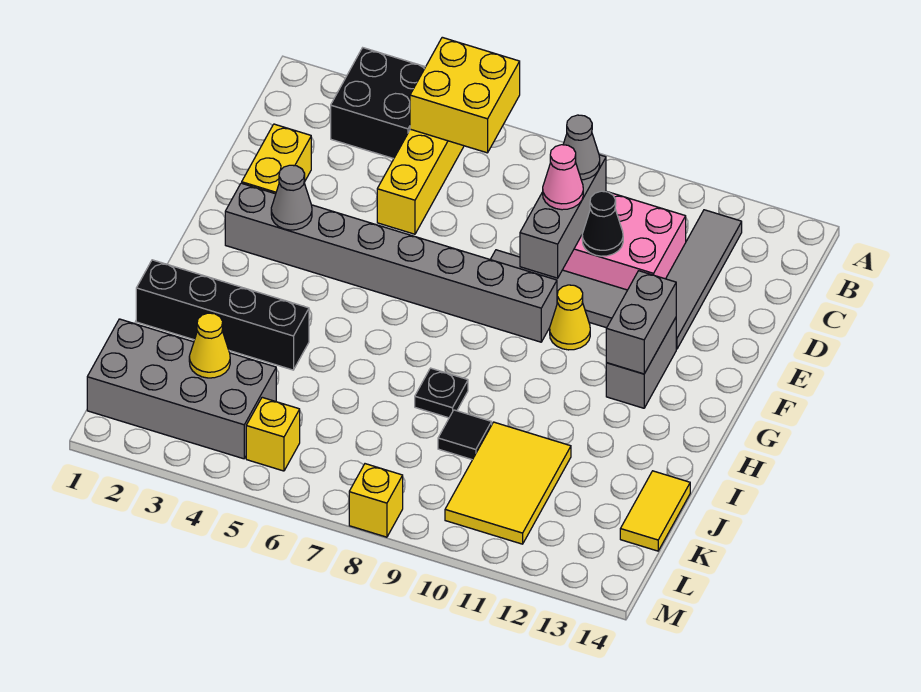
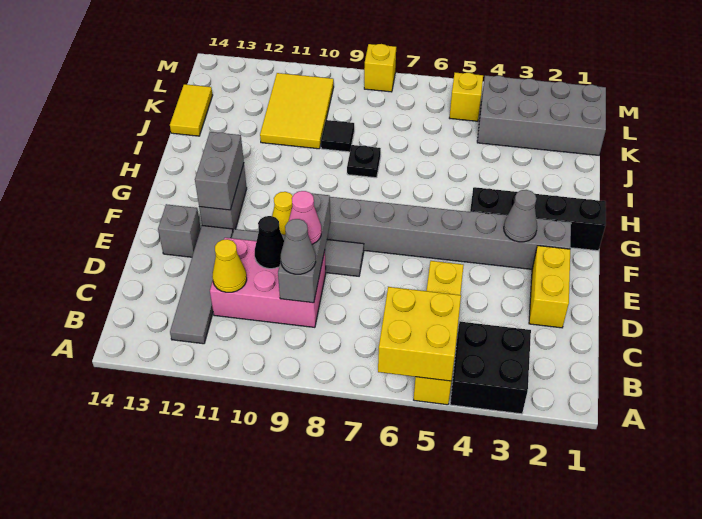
none -> grey 1x1 brick [158,204,201,257]
black 1x4 brick [136,260,309,370] -> black 1x4 brick moved to [470,187,606,251]
yellow 1x1 cone [189,313,230,378] -> yellow 1x1 cone moved to [212,239,247,292]

